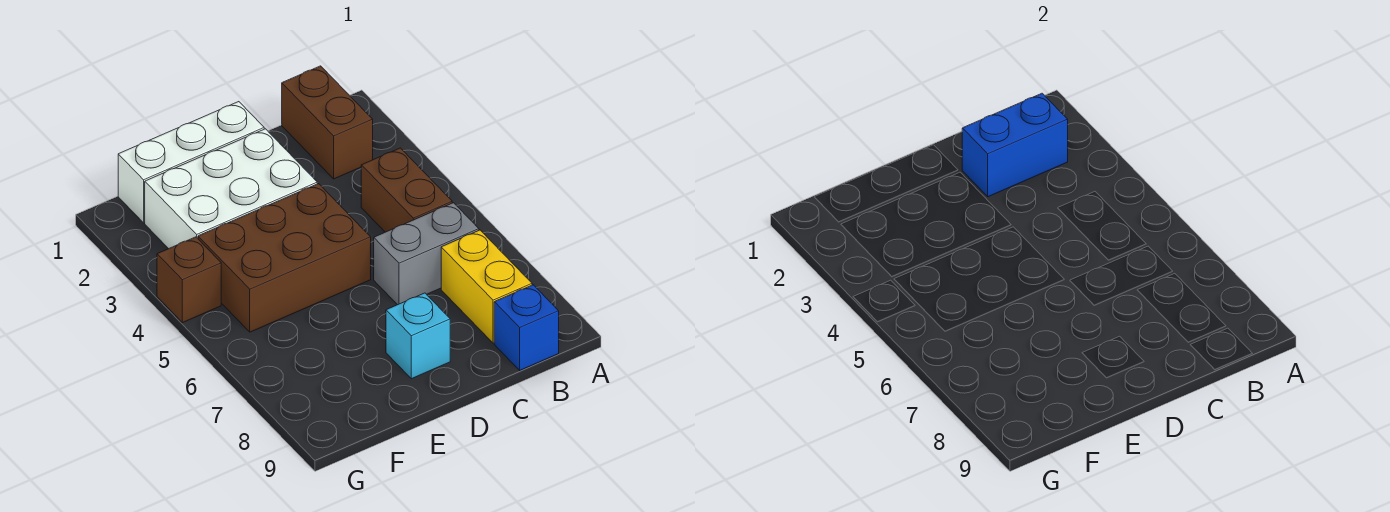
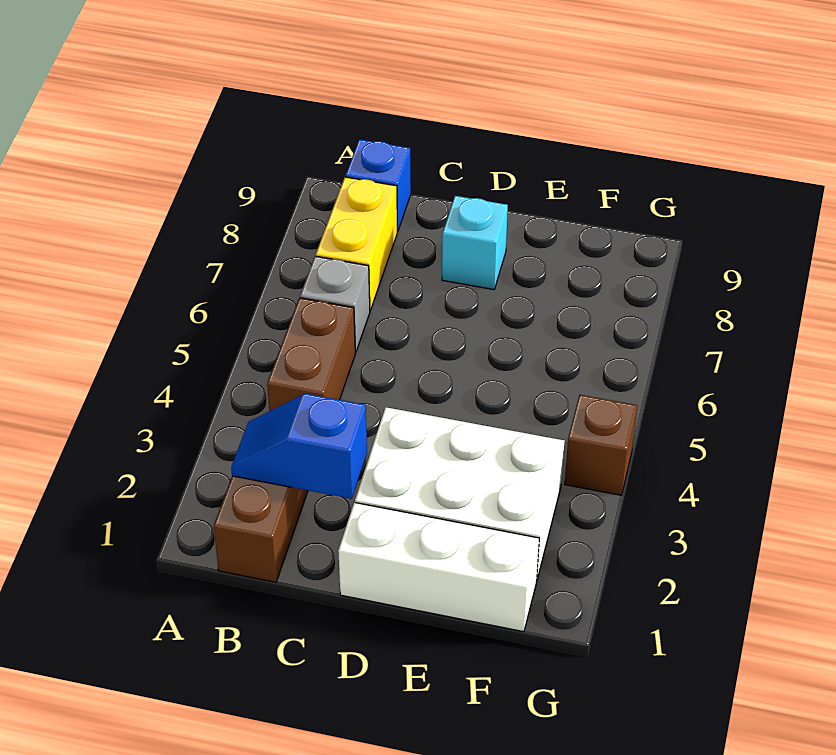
blue 1x2 brick [962,93,1068,197] -> blue 1x2 slope [231,394,367,499]
grey 1x2 brick [374,203,479,305] -> grey 1x1 brick [300,256,370,352]
brown 2x3 brick [198,184,371,332] -> none

